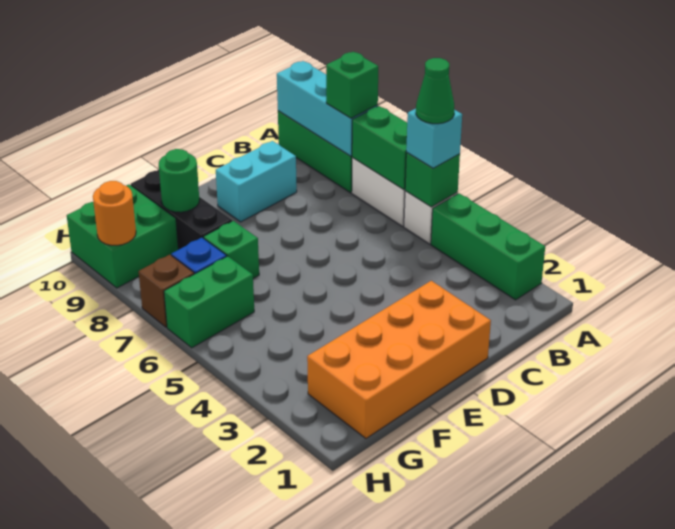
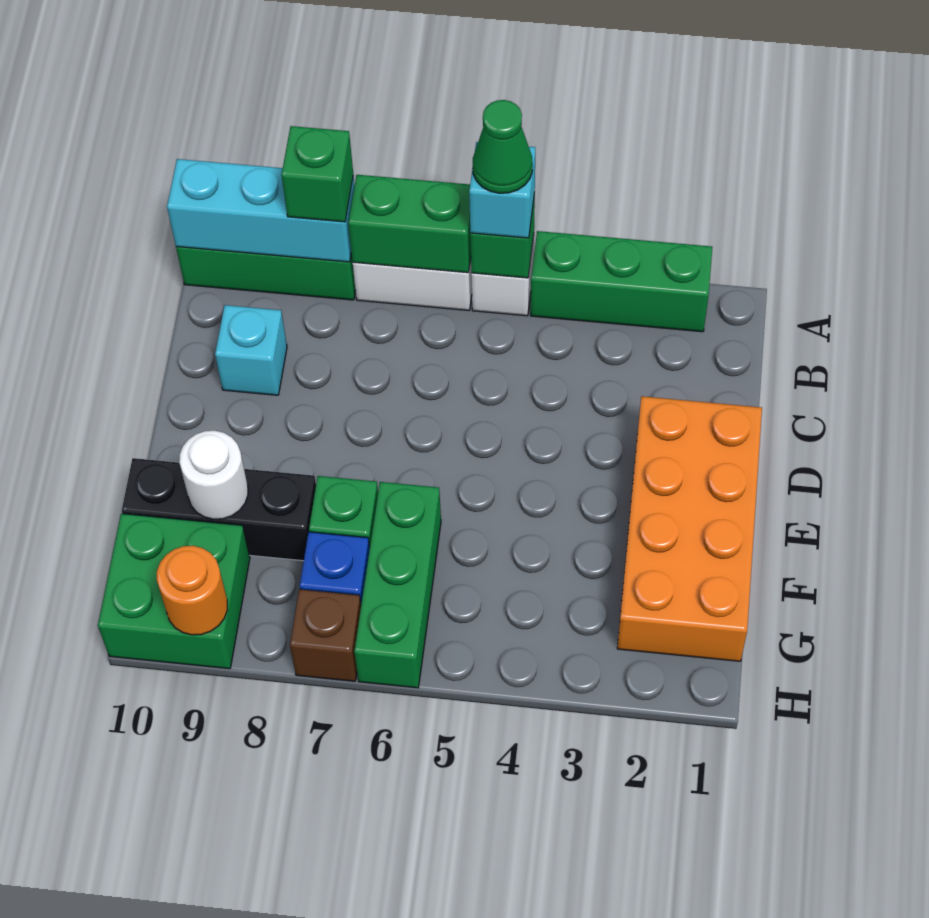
cyan 1x2 brick [216,141,297,222] -> cyan 1x1 brick [215,305,287,395]
green 1x1 round brick [159,149,199,212] -> white 1x1 round brick [179,431,248,519]
green 1x2 brick [164,256,254,348] -> green 1x3 brick [354,482,441,688]

